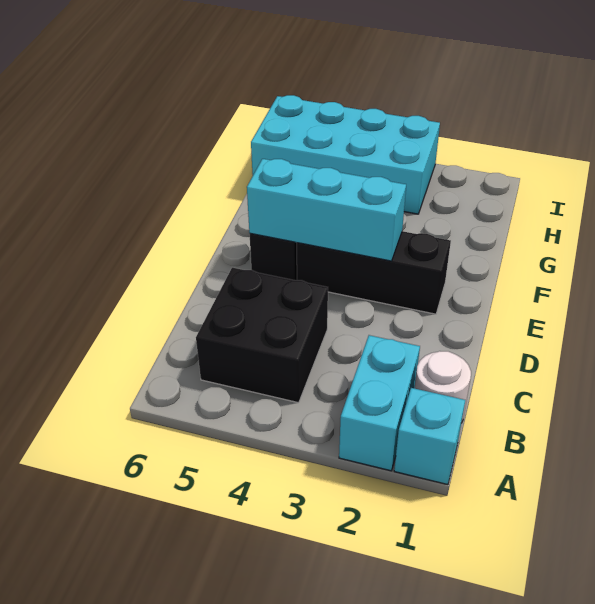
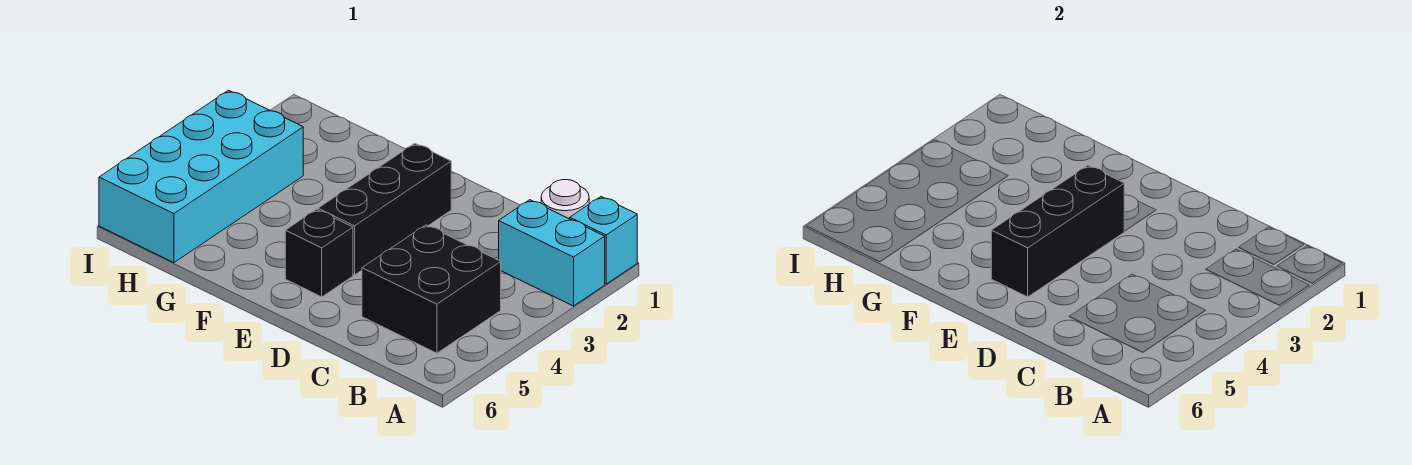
cyan 1x3 brick [247,159,406,261] -> black 1x3 brick [991,166,1124,297]

